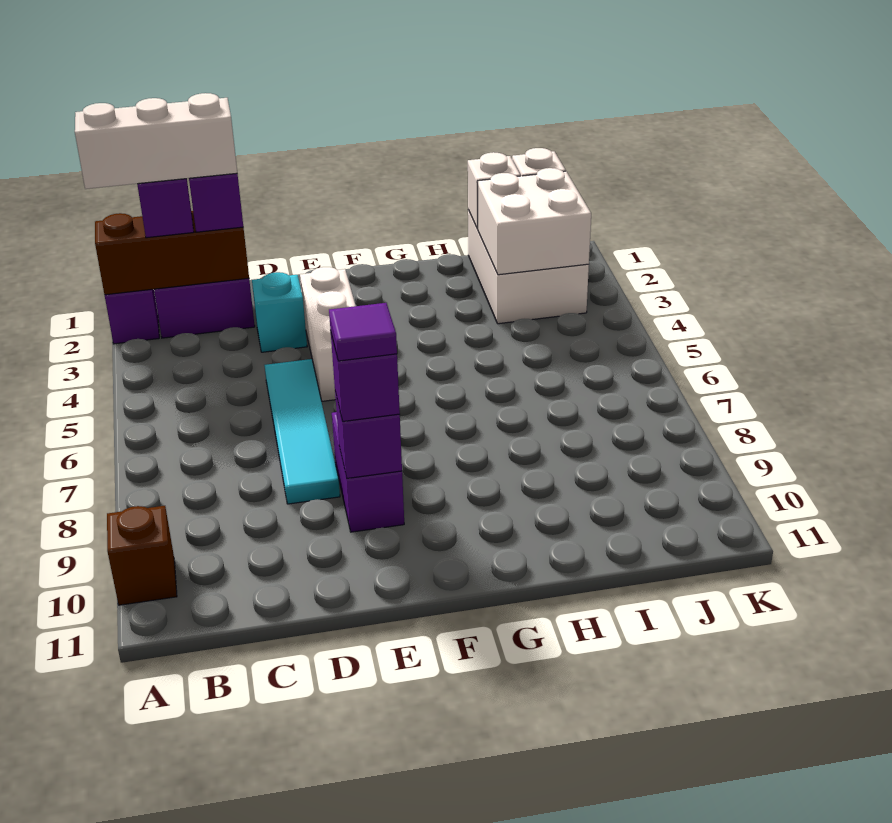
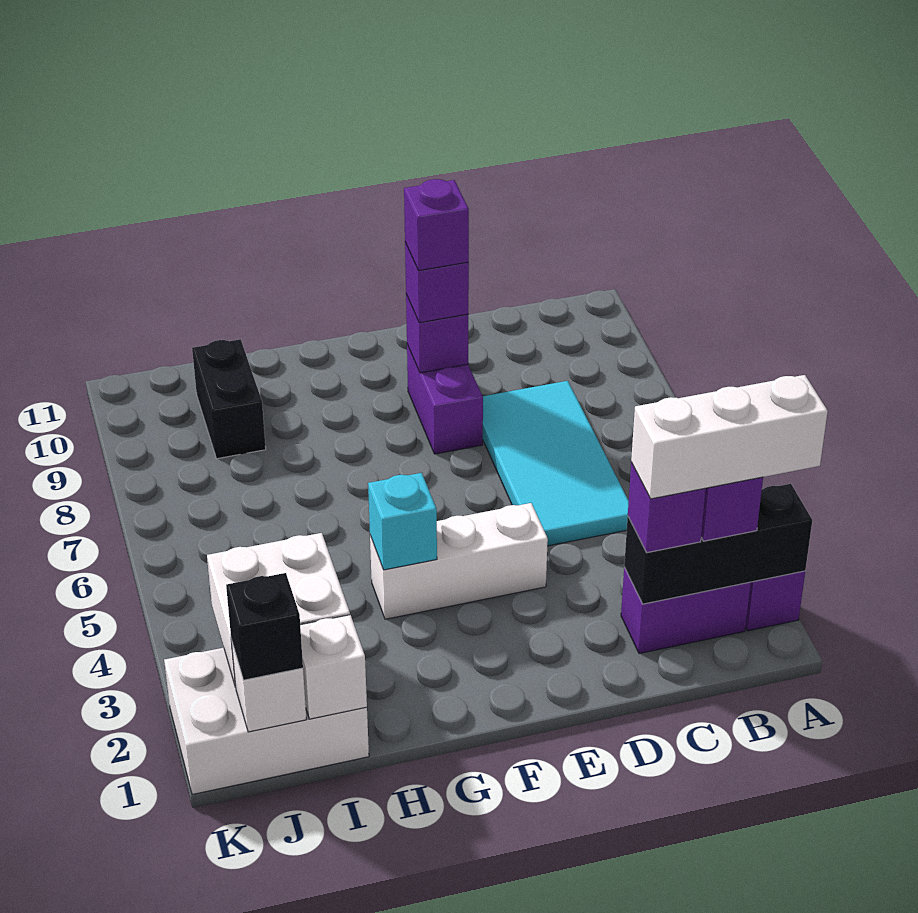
brown 1x3 brick [95,211,249,295] -> black 1x3 brick [624,484,812,604]
brown 1x1 brick [107,506,177,605] -> none
cyan 1x1 brick [252,272,307,352] -> cyan 1x1 brick moved to [368,473,437,570]
cyan 1x4 tile [265,359,340,504] -> cyan 2x4 tile [483,381,629,546]
white 1x3 brick [300,267,356,401] -> white 1x3 brick turned to [370,503,548,619]
purple 1x1 tile [329,303,397,361] -> purple 1x1 brick [404,179,469,271]
white 2x3 brick [468,210,589,324] -> white 2x3 brick turned to [164,648,369,795]
none -> black 1x2 brick [192,339,266,459]
none -> black 1x1 brick [226,573,303,680]

